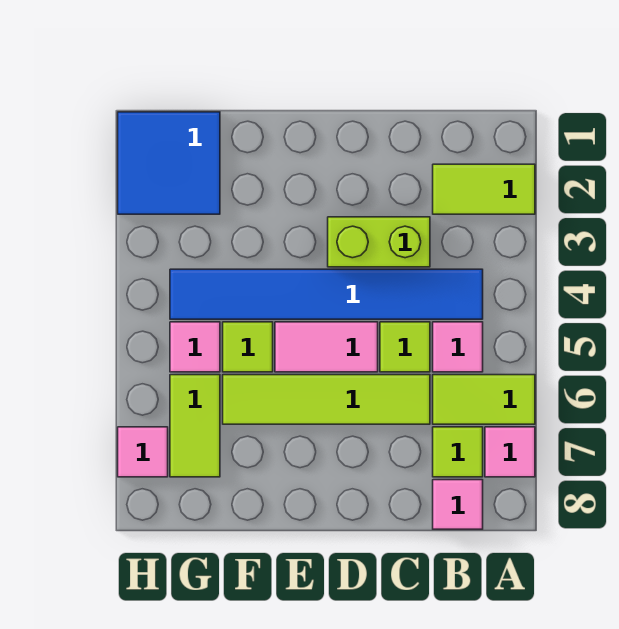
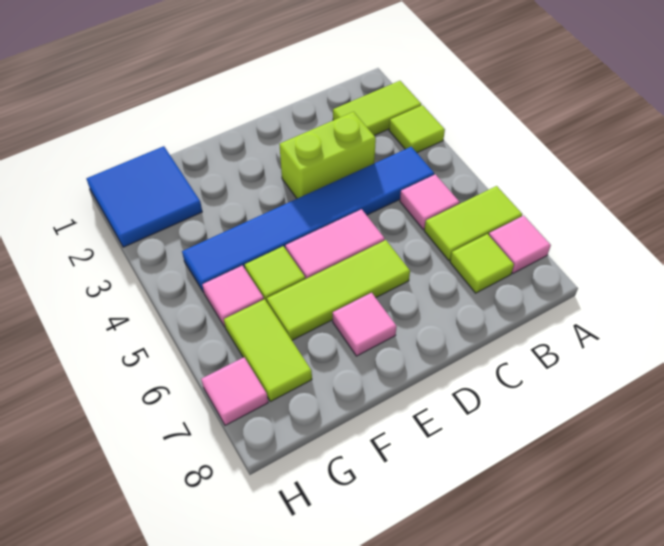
pink 1x1 tile [433,480,483,529] -> pink 1x1 tile moved to [333,293,397,356]
lime 1x1 tile [380,322,430,372] -> lime 1x1 tile moved to [389,105,445,153]
lime 1x4 tile [223,375,430,424] -> lime 1x3 tile [267,240,410,340]

